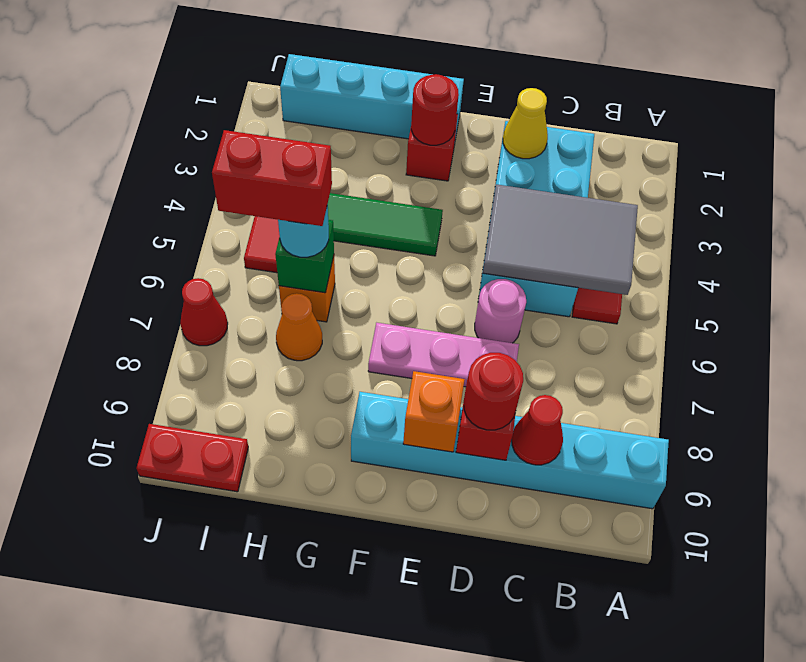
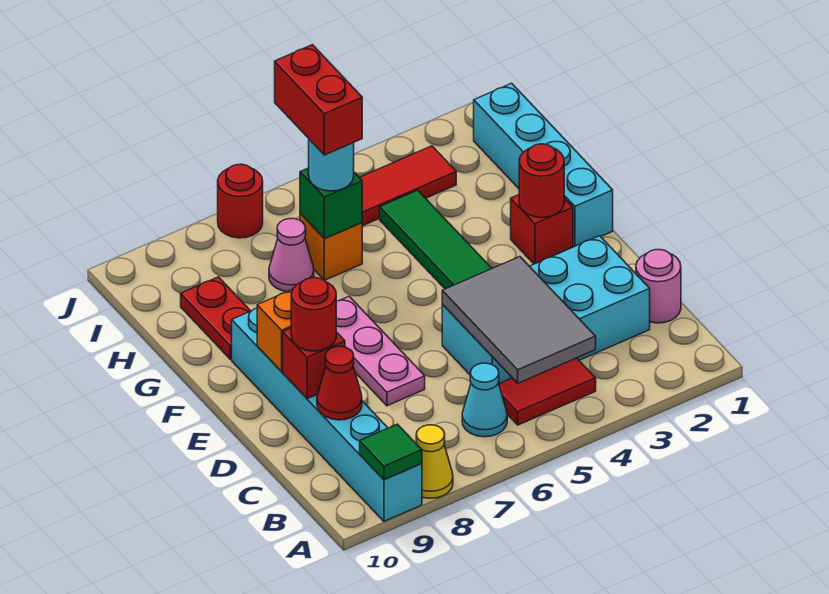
none -> green 1x1 tile [360,424,422,480]
none -> cyan 1x1 cone [462,363,507,437]
yellow 1x1 cone [503,88,548,159] -> yellow 1x1 cone moved to [416,425,453,498]
pink 1x1 round brick [475,279,526,343] -> pink 1x1 round brick moved to [636,250,681,323]
orange 1x1 cone [276,293,322,361] -> pink 1x1 cone [269,218,314,292]
red 1x2 plate [137,424,248,492] -> red 1x2 plate moved to [181,277,250,359]
red 1x1 cone [180,278,228,346] -> red 1x1 round brick [218,164,263,238]

